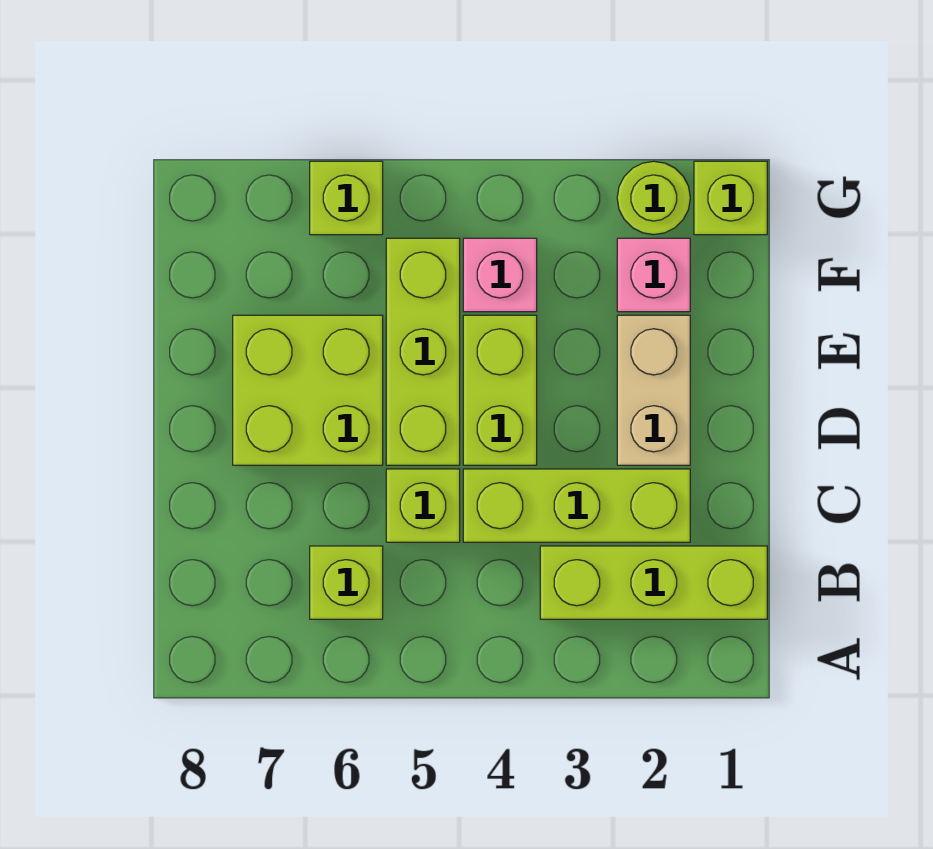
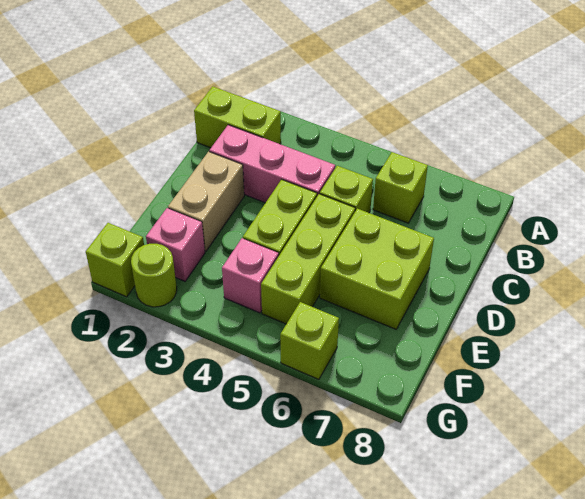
lime 1x3 brick [540,546,767,619] -> lime 1x2 brick [194,86,281,148]
lime 1x3 brick [463,469,690,542] -> pink 1x3 brick [209,125,335,203]

